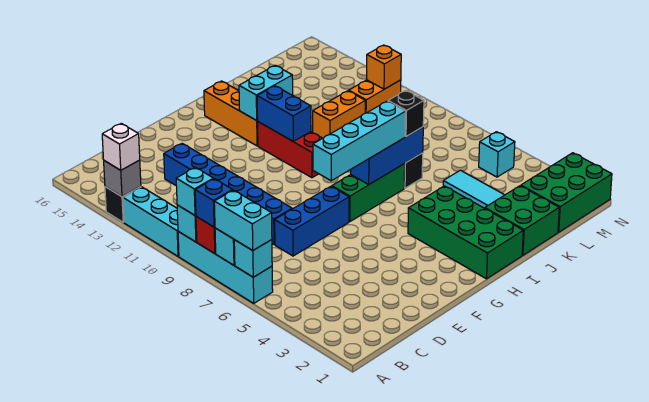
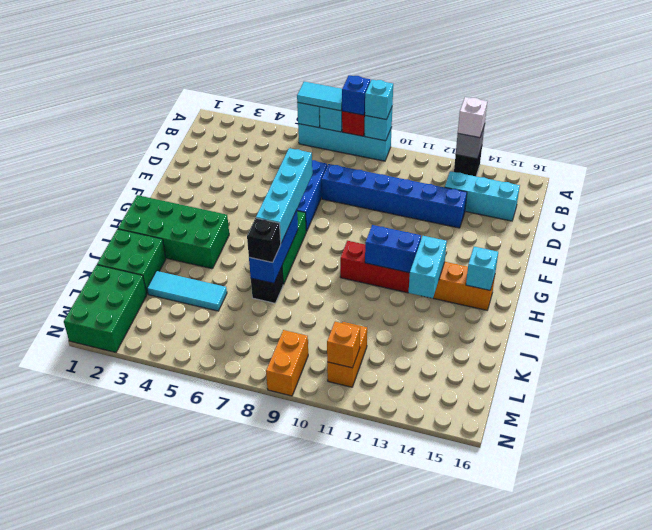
cyan 1x2 brick [214,190,272,251] -> cyan 1x2 tile [297,82,342,111]
cyan 1x3 brick [123,187,179,256] -> cyan 1x3 brick moved to [445,171,520,221]
orange 1x2 brick [313,91,365,138] -> orange 1x2 brick moved to [266,330,308,396]
cyan 1x1 brick [479,132,515,177] -> cyan 1x1 brick moved to [466,247,498,290]

